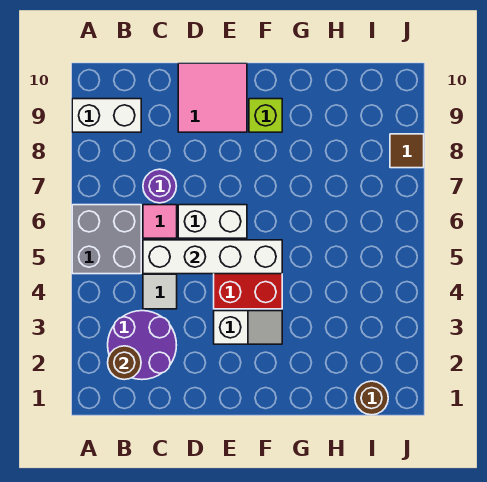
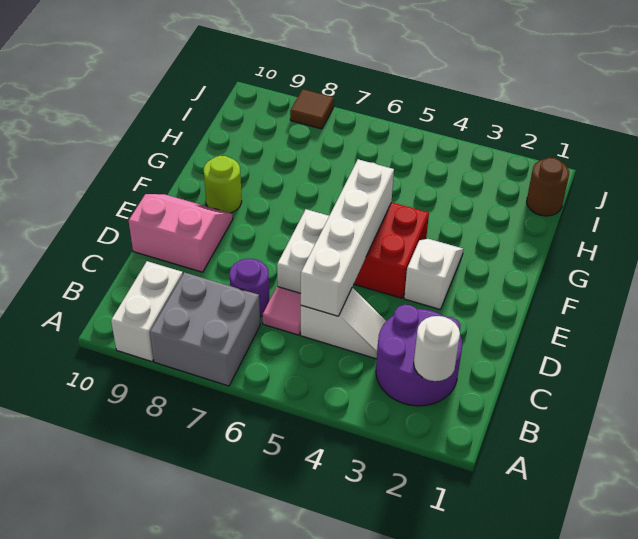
grey 2x2 brick [72,205,141,274] -> grey 2x2 brick moved to [150,272,260,386]
brown 1x1 round brick [108,346,141,380] -> white 1x1 round brick [414,316,460,381]
pink 2x2 tile [178,63,247,132] -> pink 2x2 slope [129,194,233,272]
lime 1x1 brick [249,99,282,132] -> lime 1x1 round brick [204,156,242,213]

